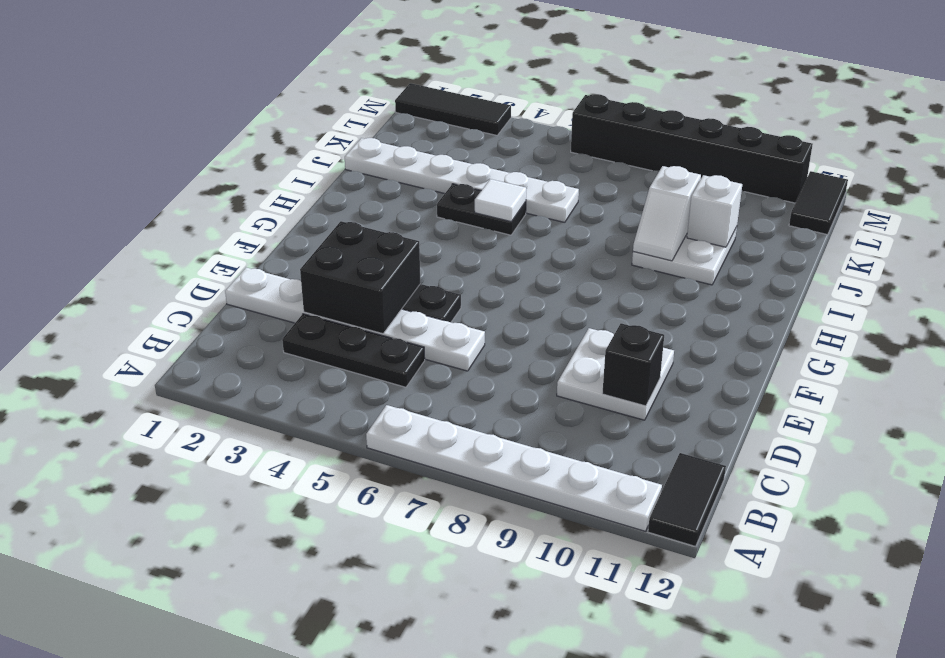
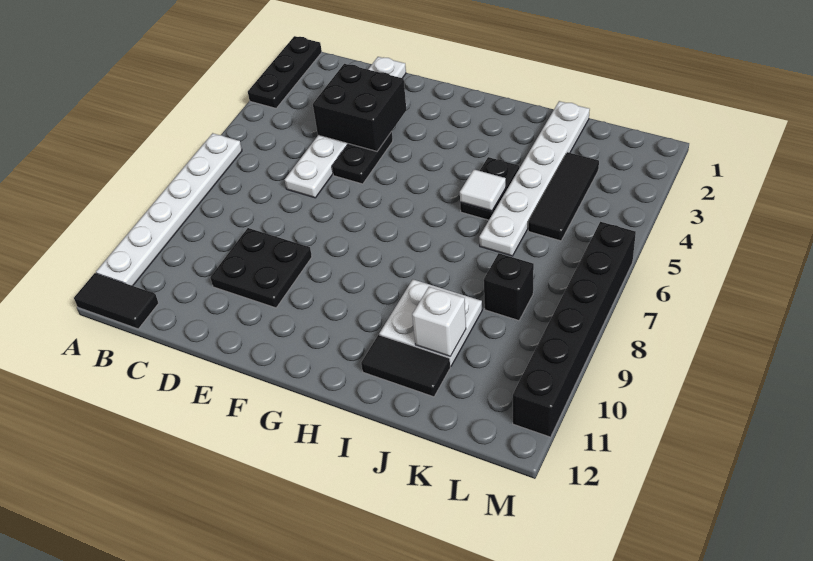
black 1x3 plate [282,314,425,387] -> black 1x3 plate moved to [248,36,322,108]
white 2x2 plate [557,328,674,420] -> black 2x2 plate [210,228,312,308]
black 1x1 brick [602,323,664,406] -> black 1x1 brick moved to [484,253,534,321]
white 1x2 slope [633,166,701,261] -> none
black 1x2 tile [789,171,848,235] -> black 1x2 tile moved to [361,335,450,397]
black 1x3 tile [395,83,511,135] -> black 1x3 tile moved to [528,152,599,241]

